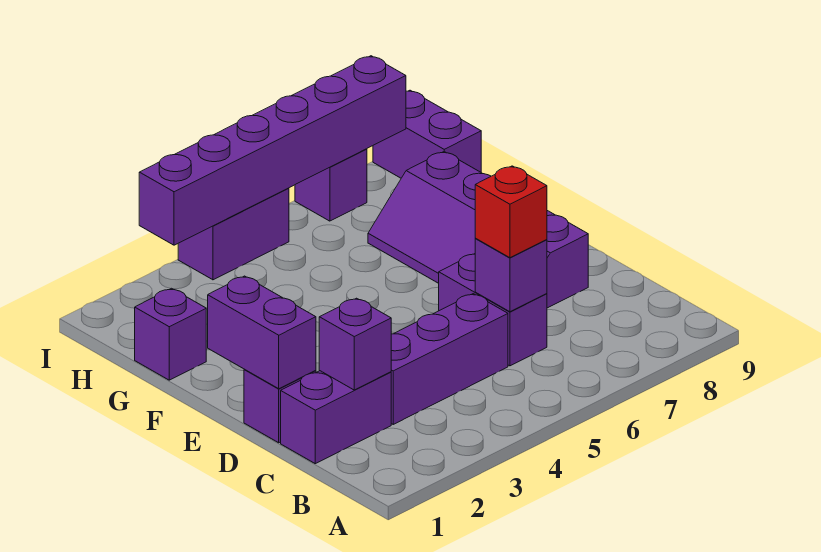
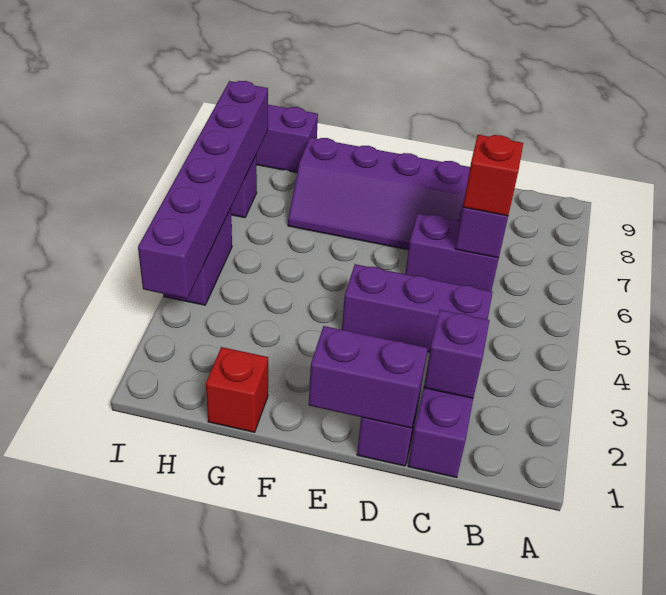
purple 1x3 brick [391,294,508,424] -> purple 1x3 brick turned to [342,264,493,352]
purple 1x1 brick [135,288,206,380] -> red 1x1 brick [206,347,268,432]

